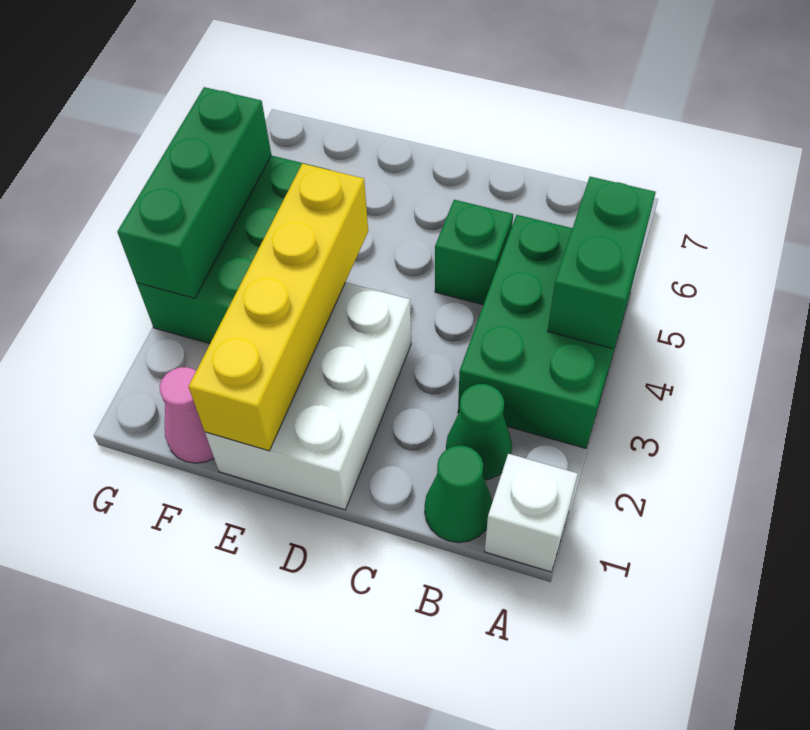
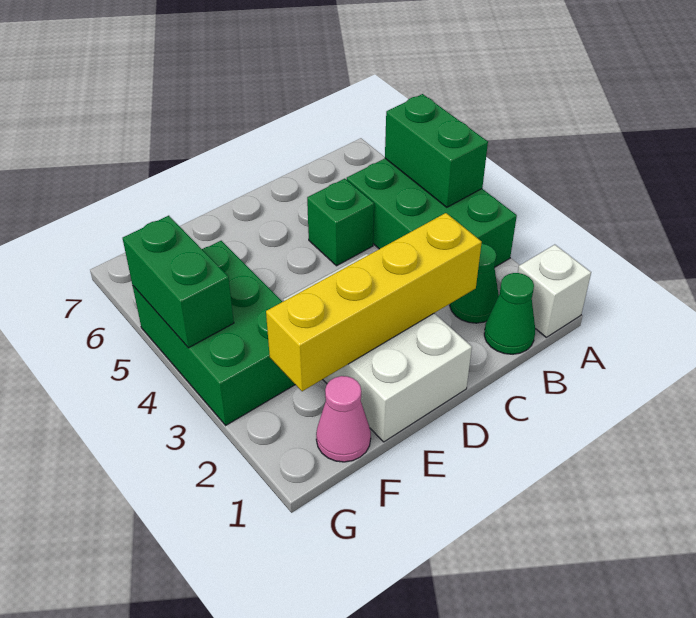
yellow 1x4 brick [189,164,368,451] -> yellow 1x4 brick turned to [266,213,482,391]
green 1x3 brick [117,87,271,298] -> green 1x2 brick [123,216,234,348]

